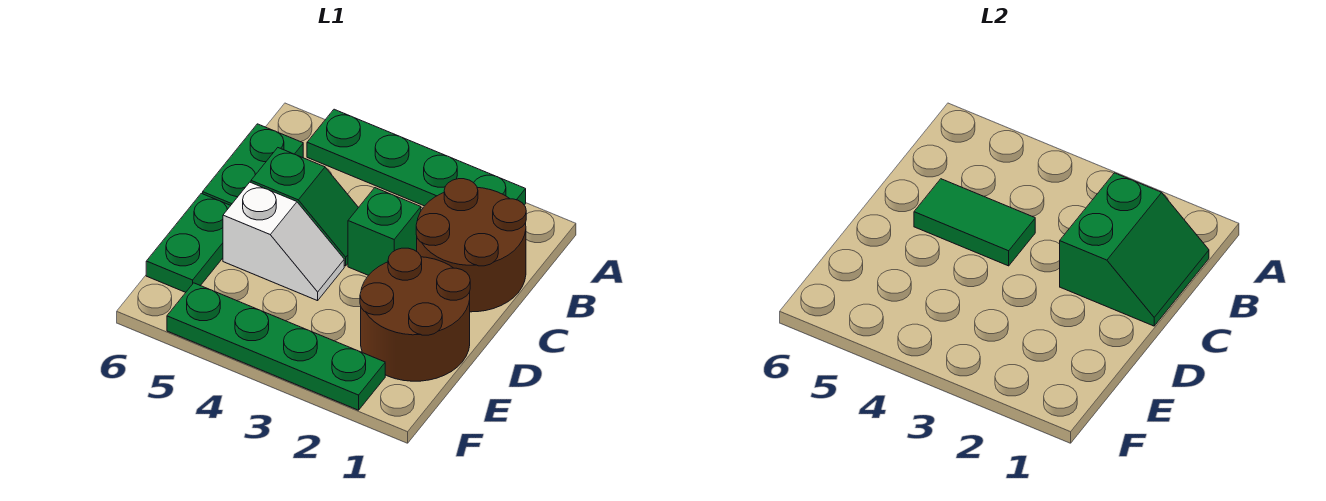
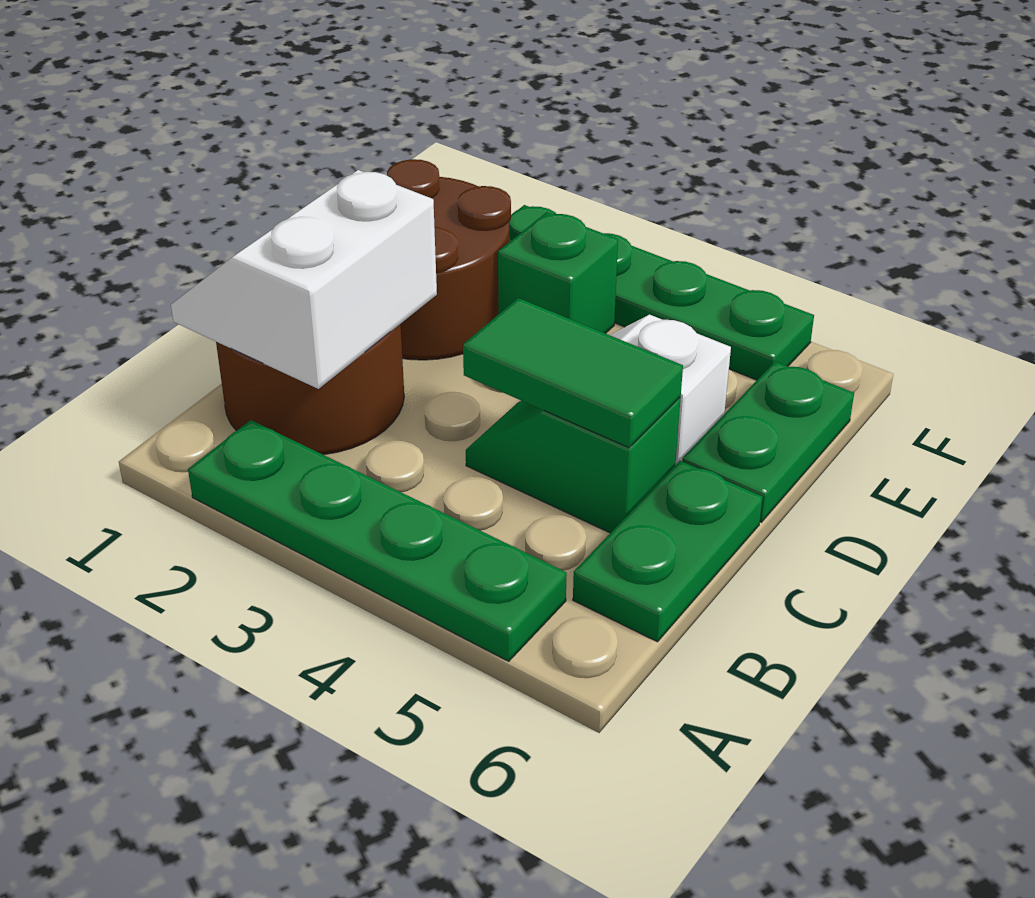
green 2x2 slope [1060,173,1209,326] -> white 2x2 slope [171,170,437,389]
green 1x1 brick [348,188,421,275] -> green 1x1 brick moved to [498,212,618,334]

